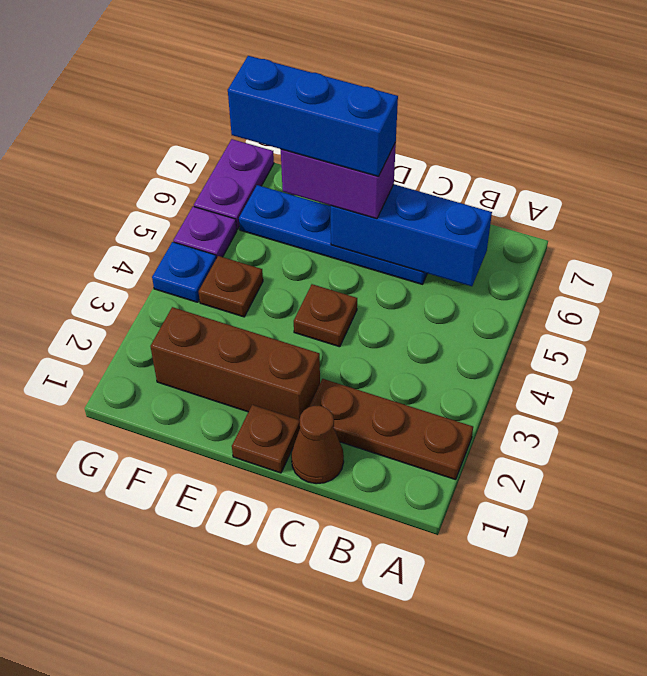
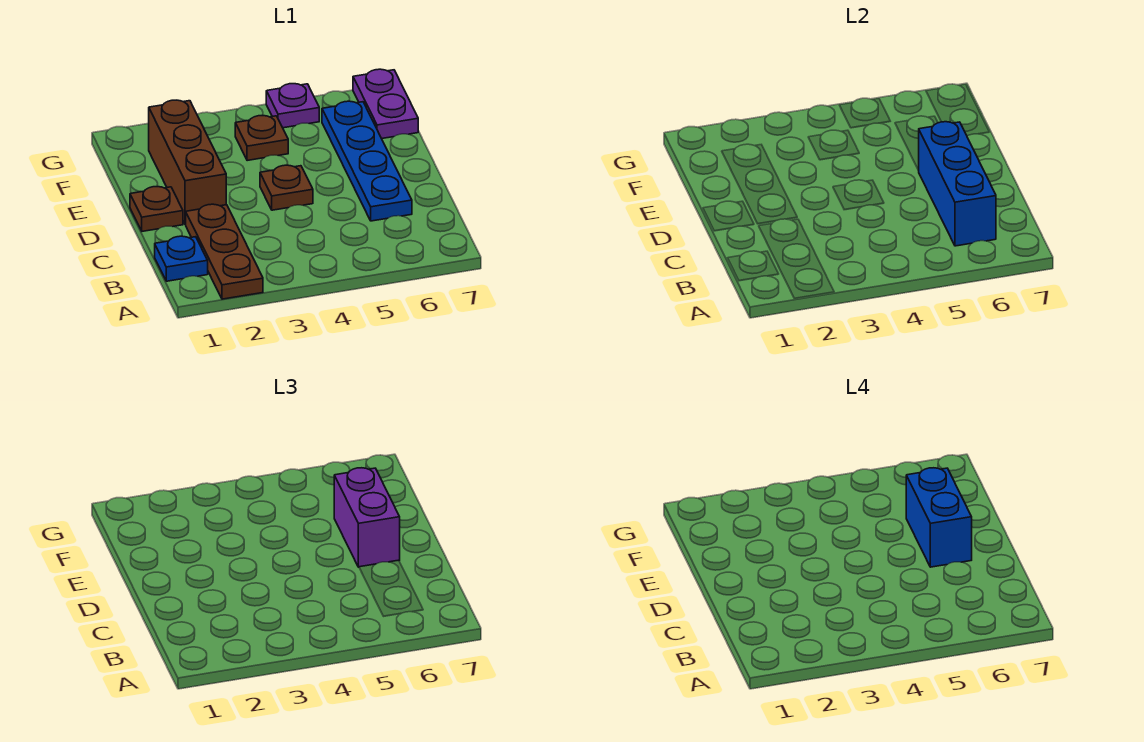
brown 1x1 cone [291,406,344,484] -> none
blue 1x3 brick [228,56,398,177] -> blue 1x2 brick [906,468,972,567]
blue 1x1 plate [152,242,216,302] -> blue 1x1 plate moved to [155,236,208,281]
purple 1x2 plate [194,139,274,229] -> purple 1x2 plate turned to [353,69,418,139]

